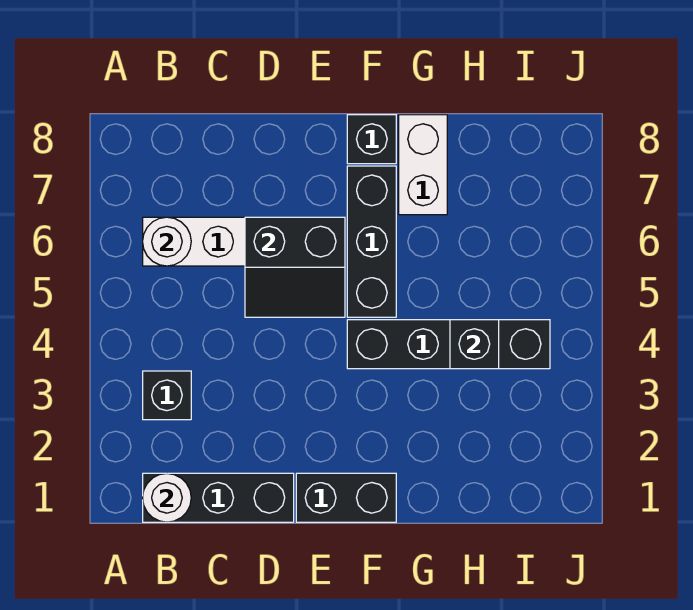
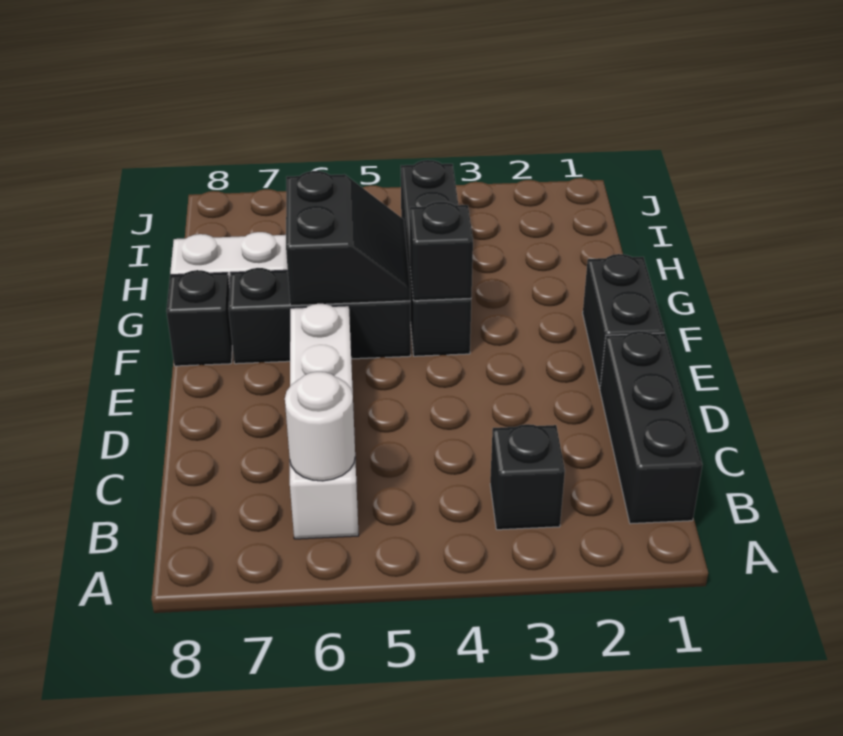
white 1x1 round brick [143,473,191,522] -> none
black 2x2 slope [245,217,345,317] -> black 2x2 slope moved to [286,171,410,306]
black 1x1 brick [450,320,499,369] -> black 1x1 brick moved to [410,202,473,301]

